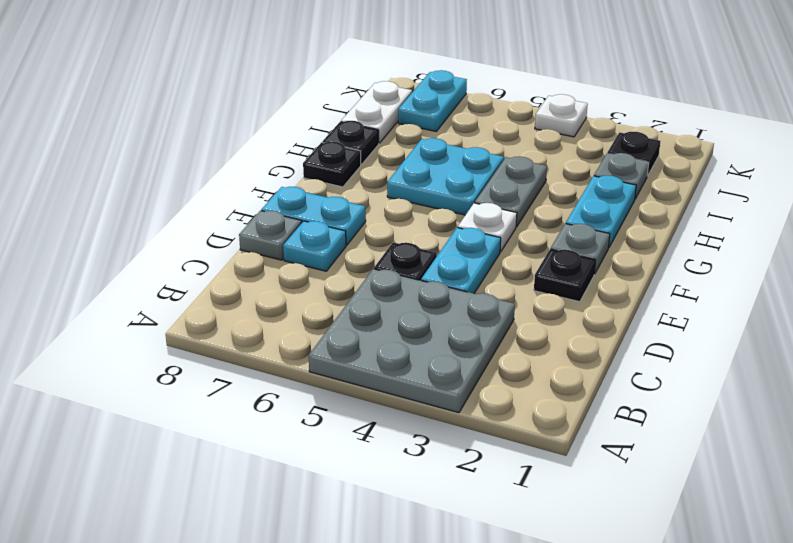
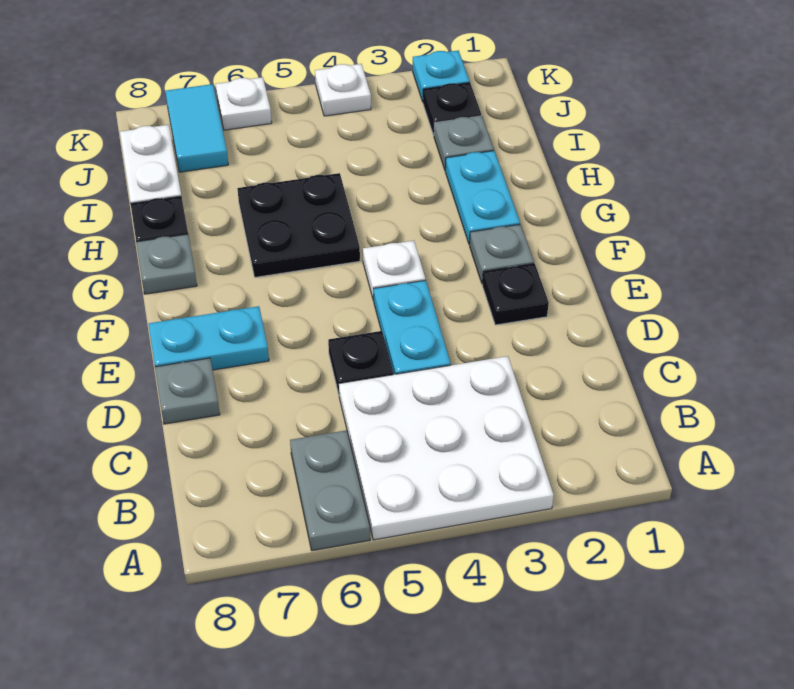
grey 3x3 plate [309,269,515,413] -> white 3x3 plate [339,356,554,540]
cyan 1x1 plate [283,221,346,271] -> cyan 1x1 plate moved to [413,50,470,102]
grey 1x2 plate [475,157,547,227] -> grey 1x2 plate moved to [290,430,370,551]
cyan 2x2 plate [387,138,504,215] -> black 2x2 plate [237,173,360,277]
black 1x1 plate [303,142,361,187] -> grey 1x1 plate [136,234,197,294]
cyan 1x2 plate [398,70,467,131] -> cyan 1x2 tile [165,84,228,172]
none -> white 1x1 plate [216,77,272,130]

